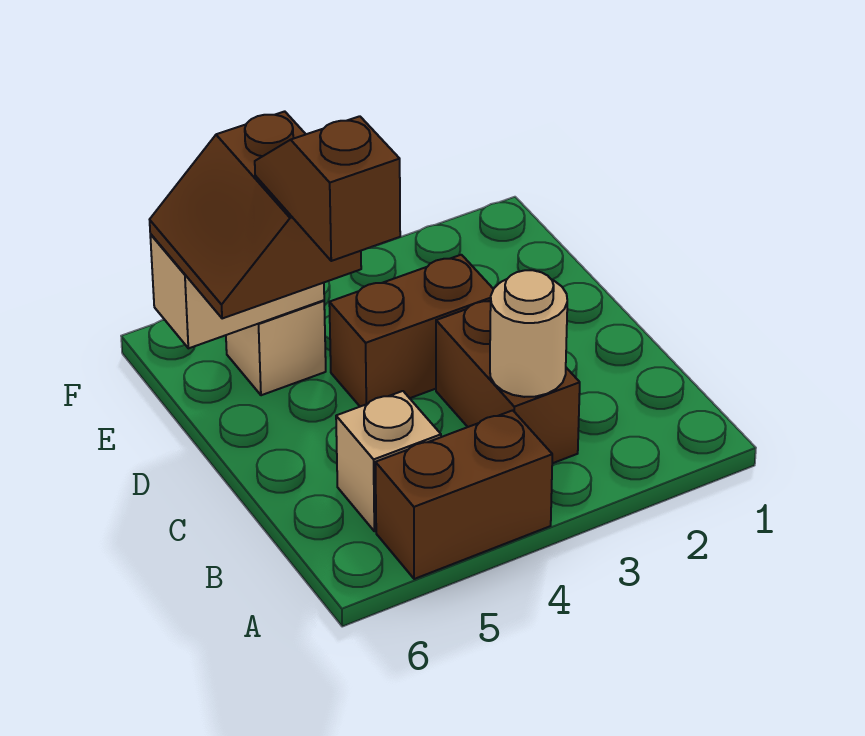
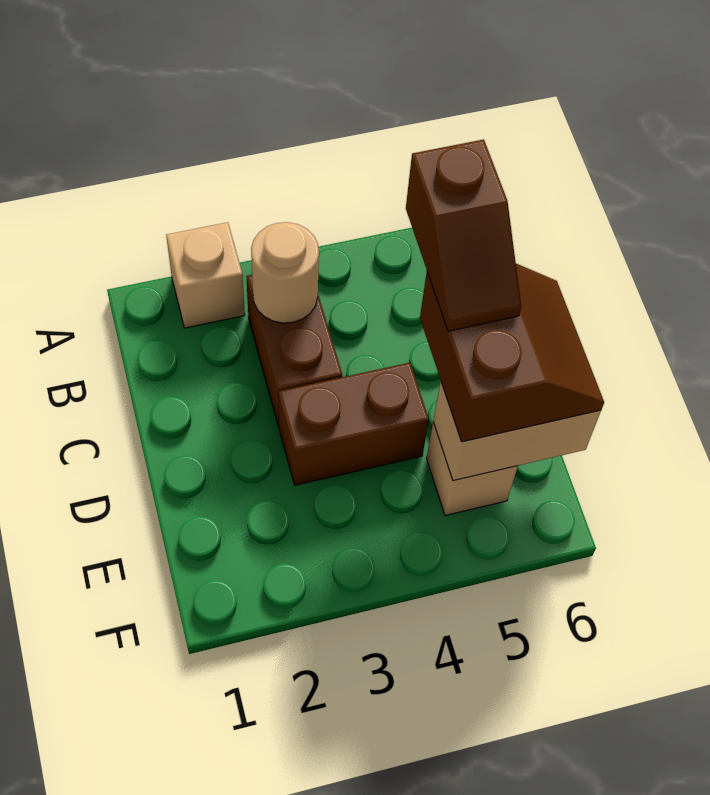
brown 1x2 brick [375,410,552,579] -> none
tan 1x1 brick [336,391,441,531] -> tan 1x1 brick moved to [166,222,245,328]

